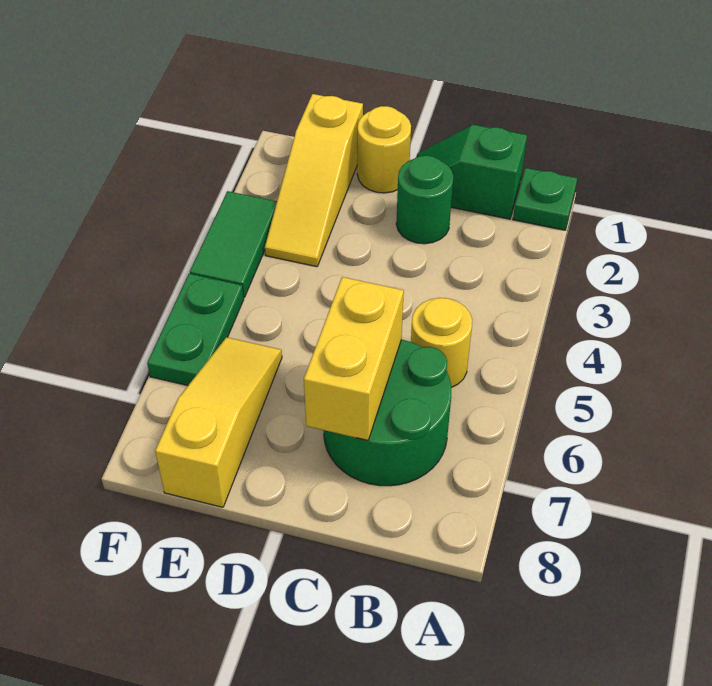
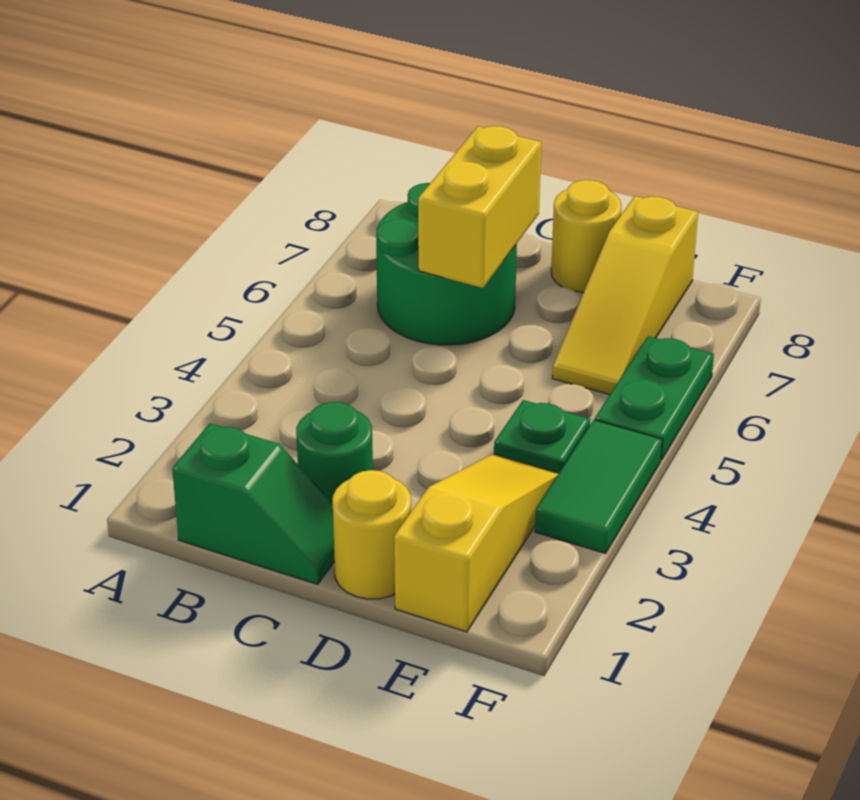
green 1x1 plate [513,168,577,230] -> green 1x1 plate moved to [494,400,590,473]
yellow 1x1 round brick [411,298,472,387] -> yellow 1x1 round brick moved to [551,180,621,292]

